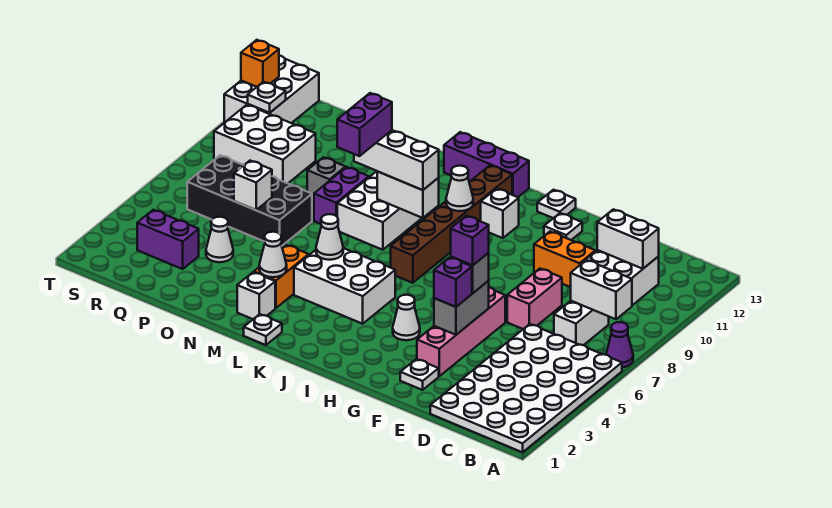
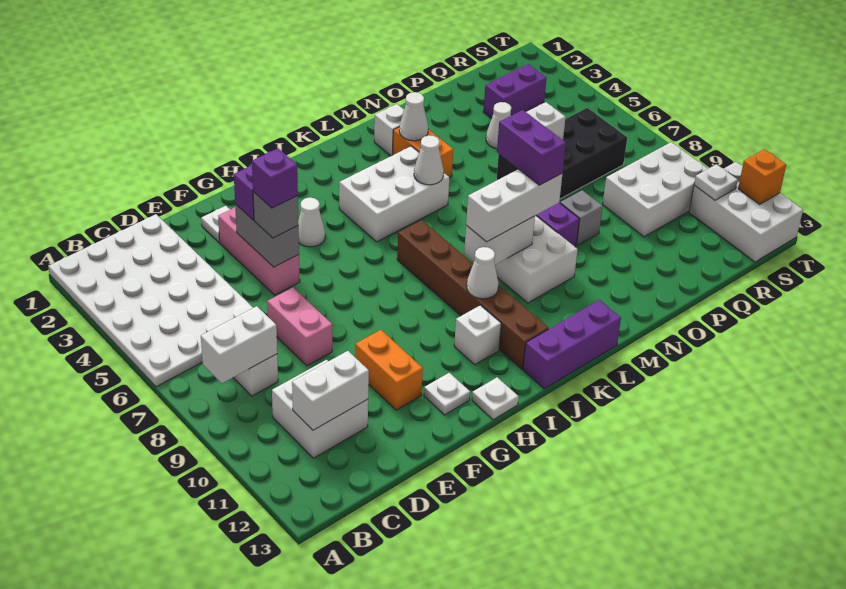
purple 1x1 cone [606,322,633,367] -> none
orange 1x2 brick [534,232,595,287] -> orange 1x2 brick turned to [355,330,423,410]
pink 1x4 brick [417,288,505,376] -> pink 1x3 brick [218,207,300,295]
white 1x1 plate [244,314,282,345] -> none

